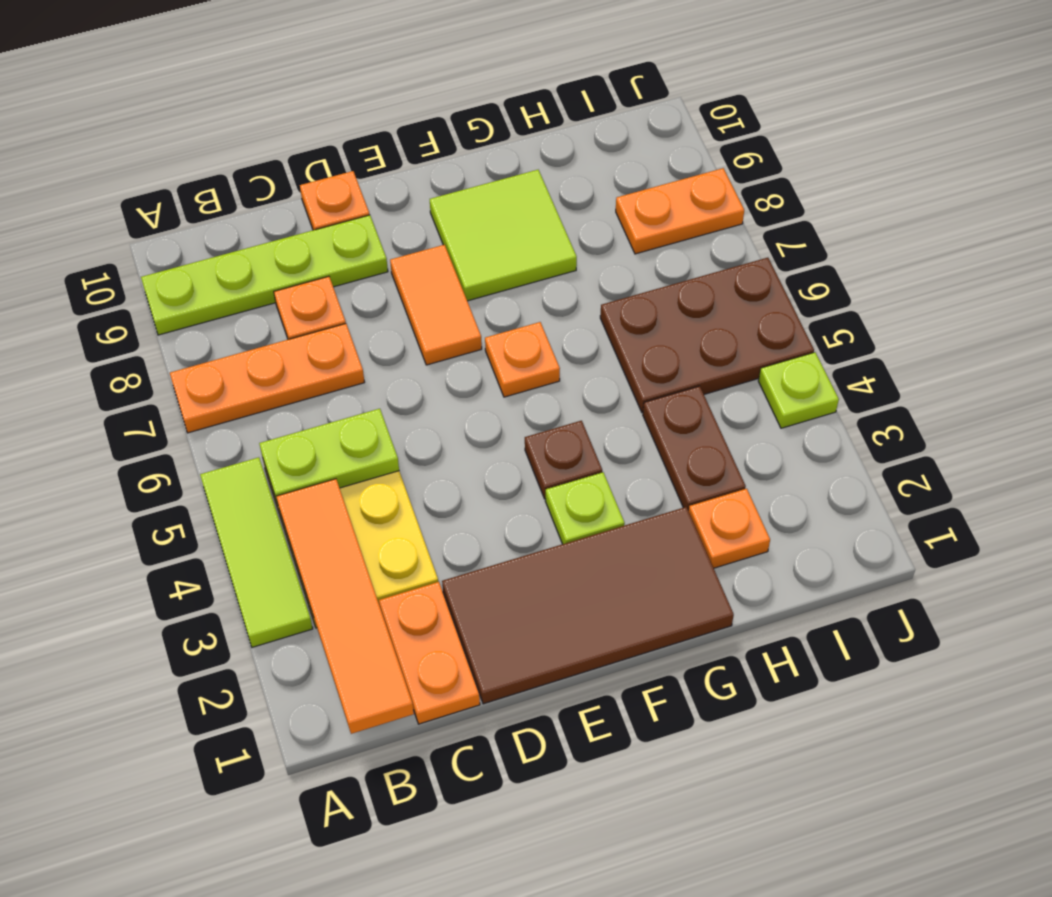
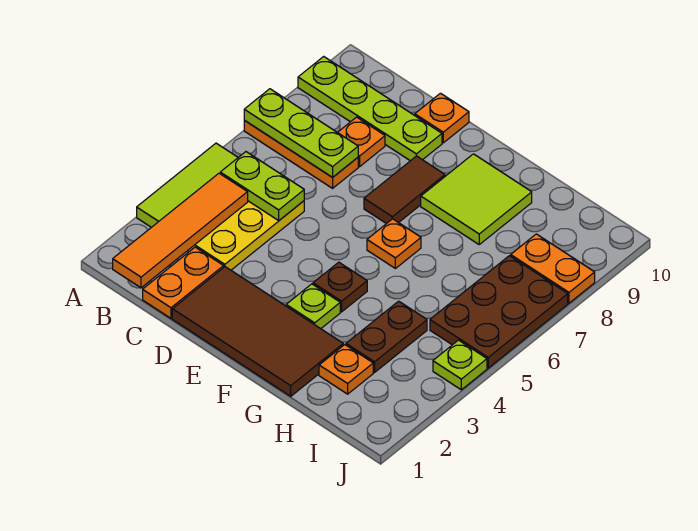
none -> lime 1x3 plate [244,89,358,177]
orange 1x2 tile [390,245,482,365] -> brown 1x2 tile [364,156,445,224]
brown 2x3 plate [600,258,814,413] -> brown 2x3 plate turned to [430,256,568,368]

